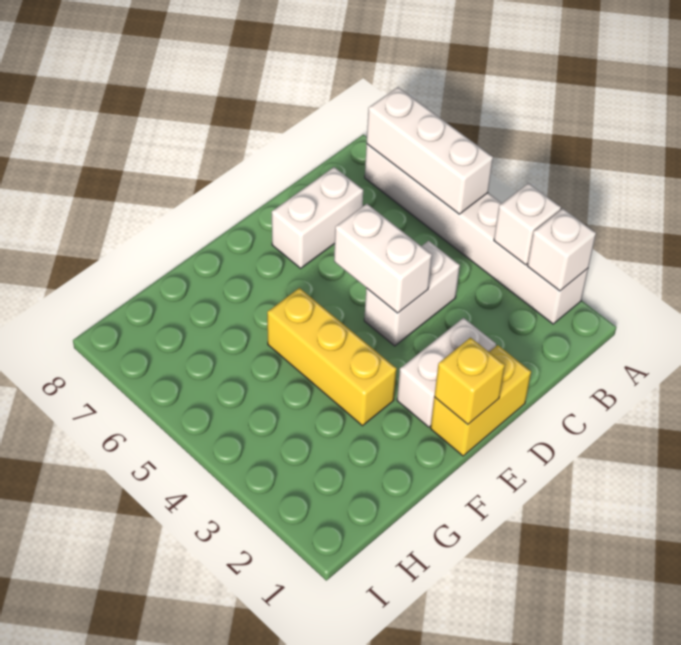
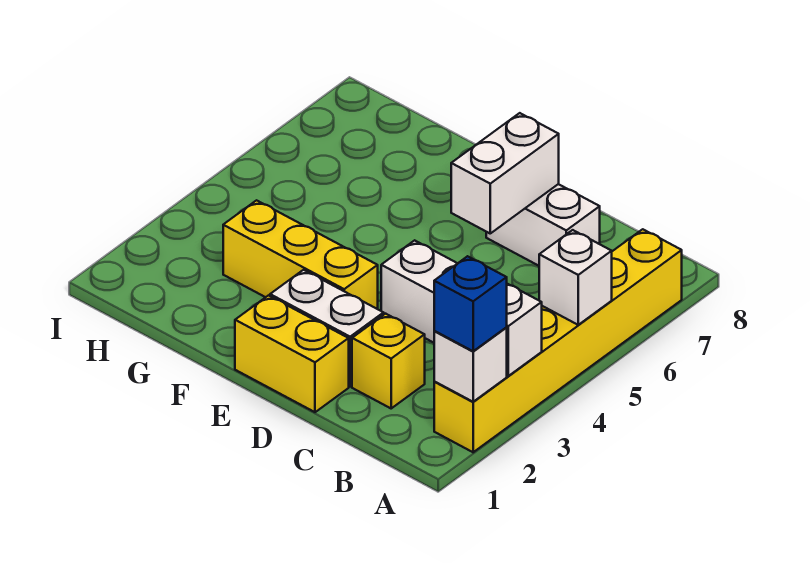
white 1x6 brick [365,144,588,324] -> yellow 1x6 brick [434,229,682,452]
none -> blue 1x1 brick [434,256,507,351]
white 1x3 brick [367,87,493,214] -> white 1x1 brick [539,230,612,325]
white 1x2 brick [334,204,432,313] -> white 1x2 brick moved to [451,113,559,233]
yellow 1x1 brick [434,338,505,424] -> yellow 1x1 brick moved to [352,314,425,408]
yellow 1x3 brick [267,288,397,426] -> yellow 1x3 brick turned to [223,200,378,309]

